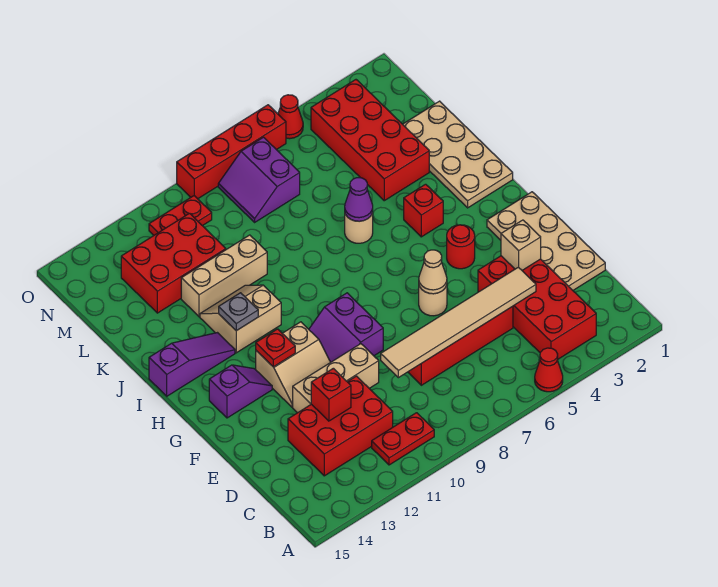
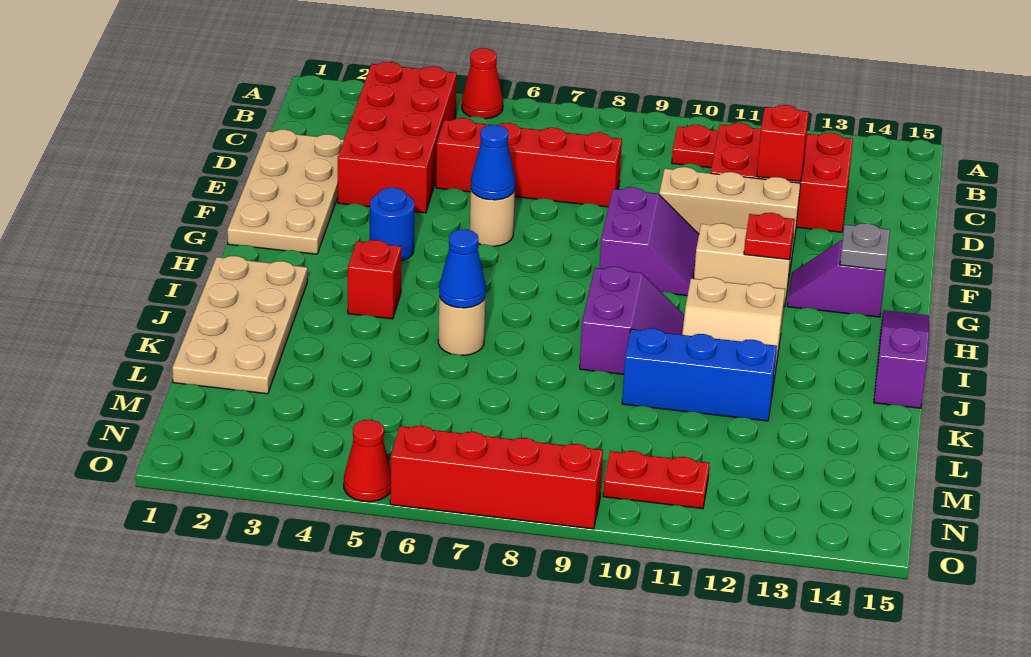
tan 1x6 tile [381,267,536,378] -> none
tan 1x1 brick [501,220,541,270] -> none
tan 1x1 cone [419,250,447,294] -> blue 1x1 cone [471,125,515,200]
red 1x1 round brick [447,225,475,269] -> blue 1x1 round brick [370,188,414,261]
grey 1x1 plate [218,293,258,331] -> grey 1x1 plate moved to [840,223,890,270]
purple 1x3 slope [149,333,235,396] -> purple 1x3 slope turned to [874,310,929,408]
purple 1x1 cone [345,178,373,221] -> blue 1x1 cone [439,229,486,308]
red 2x4 brick [311,80,429,201] -> none
tan 1x3 brick [181,235,267,317] -> blue 1x3 brick [622,328,777,421]
red 2x3 brick [121,213,226,313] -> none
purple 2x2 slope [218,137,300,222] -> purple 2x2 slope moved to [580,267,684,374]

